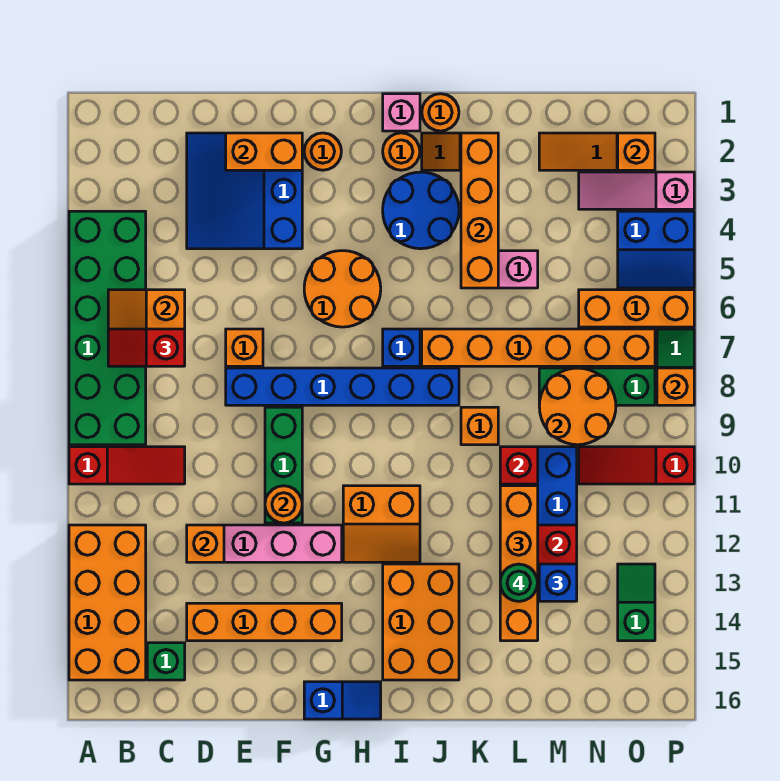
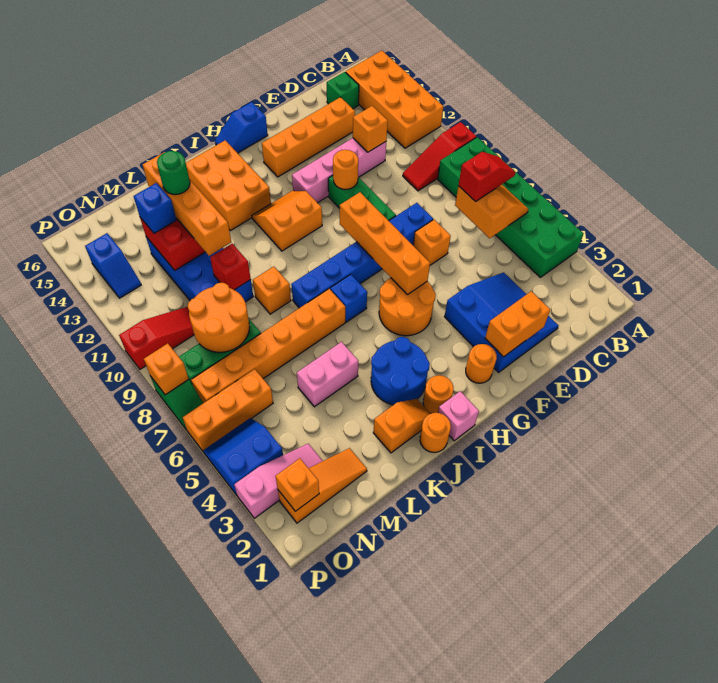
orange 1x4 brick [461,133,498,288] -> orange 1x4 brick moved to [340,192,430,295]
green 1x2 slope [618,564,655,641] -> blue 1x2 slope [85,233,141,298]

